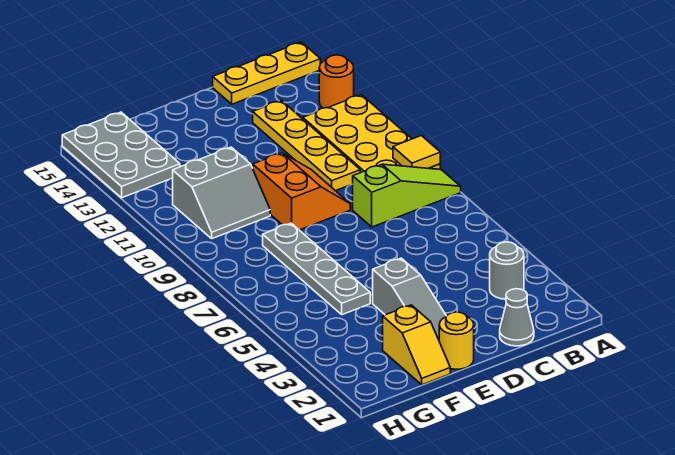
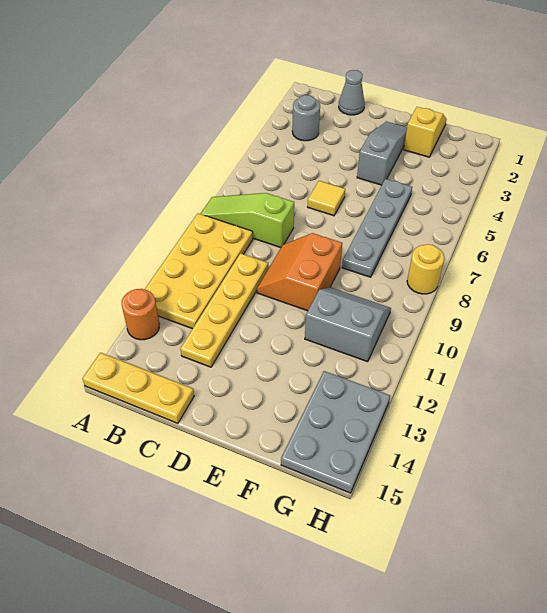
yellow 1x1 tile [393,136,440,168] -> yellow 1x1 tile moved to [308,181,345,216]
yellow 1x1 round brick [439,312,474,369] -> yellow 1x1 round brick moved to [407,244,444,294]

